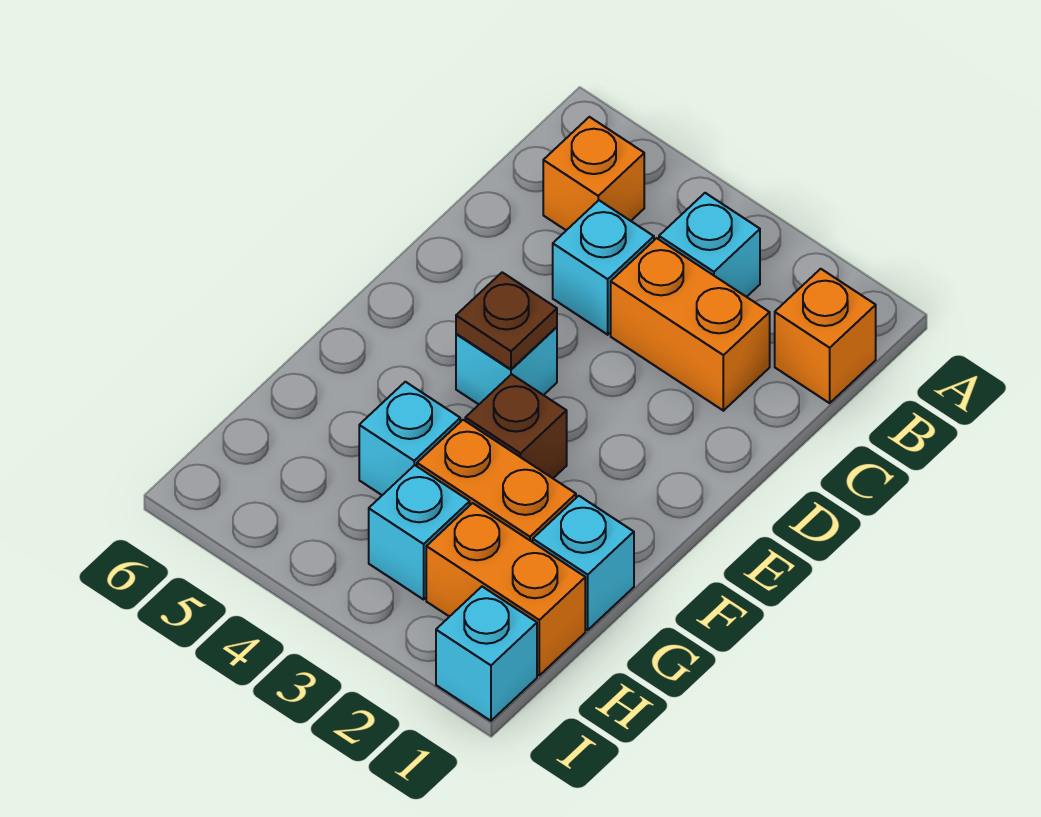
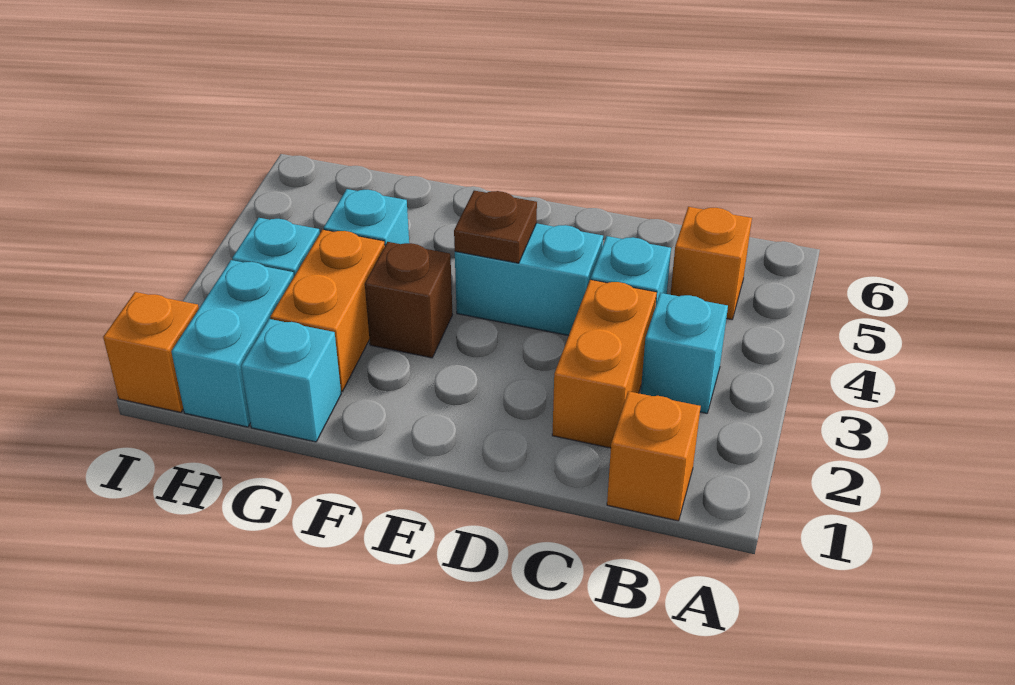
cyan 1x1 brick [456,327,557,404] -> cyan 1x2 brick [455,223,603,336]
orange 1x2 brick [426,503,585,675] -> cyan 1x2 brick [171,260,294,427]
cyan 1x1 brick [436,587,537,721] -> orange 1x1 brick [103,292,199,412]

